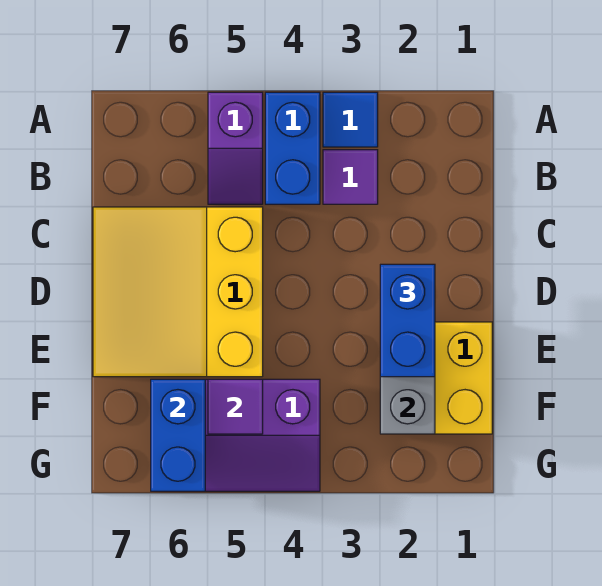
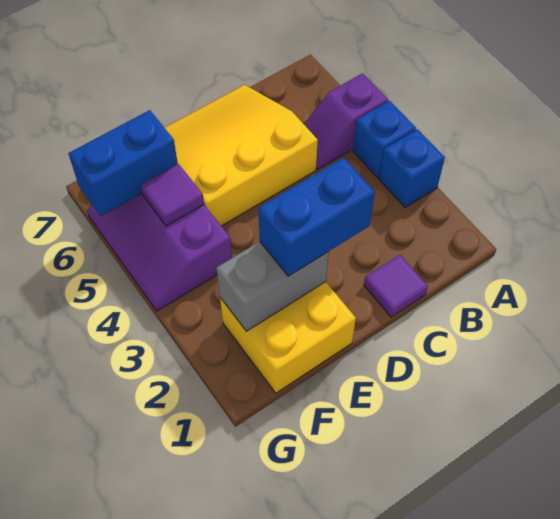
blue 1x1 tile [323,92,378,147] -> blue 1x1 brick [379,129,445,208]
blue 1x2 brick [265,92,320,204] -> blue 1x1 brick [353,101,416,178]
purple 1x1 tile [323,150,378,204] -> purple 1x1 tile moved to [364,255,428,317]

